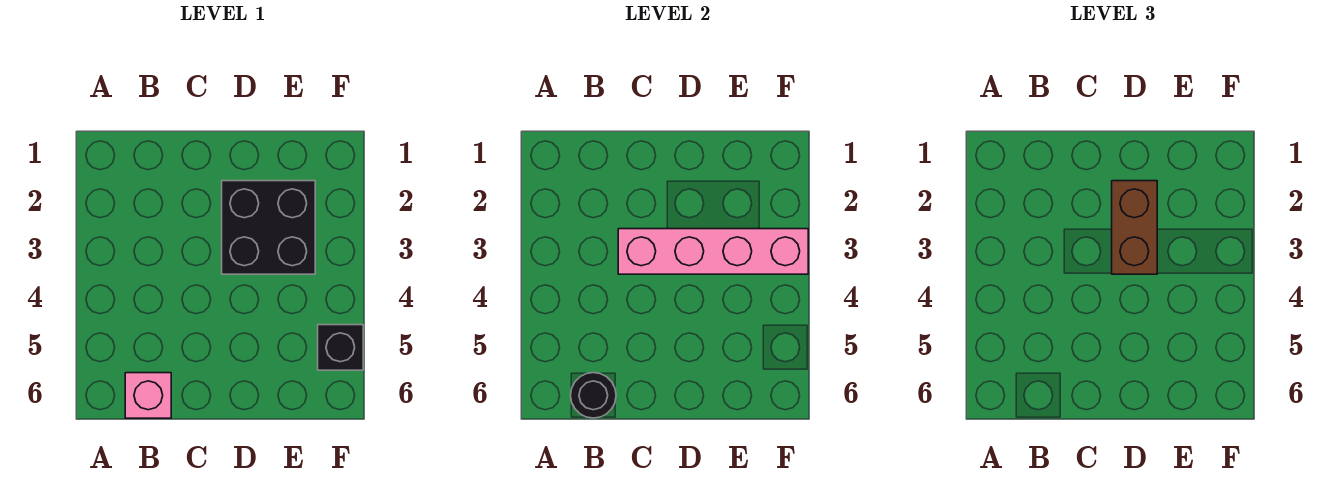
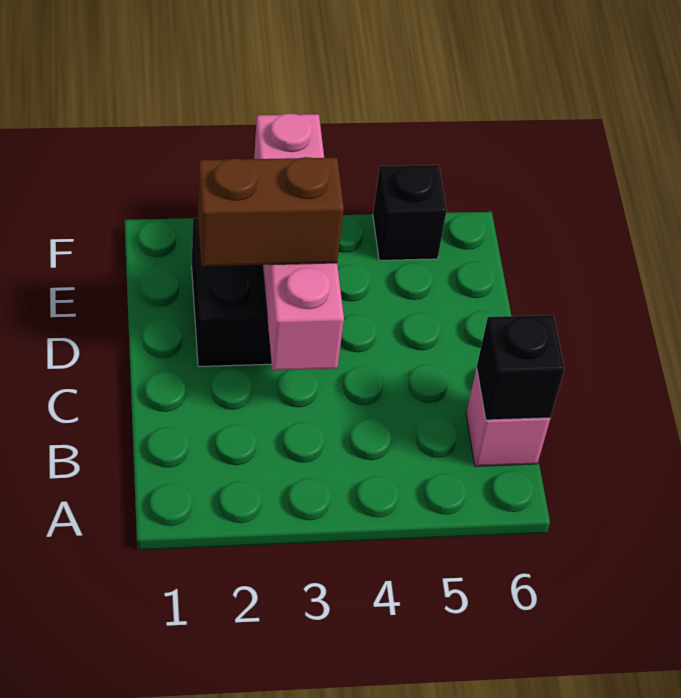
black 1x1 round brick [571,373,616,418] -> black 1x1 brick [477,315,564,420]

